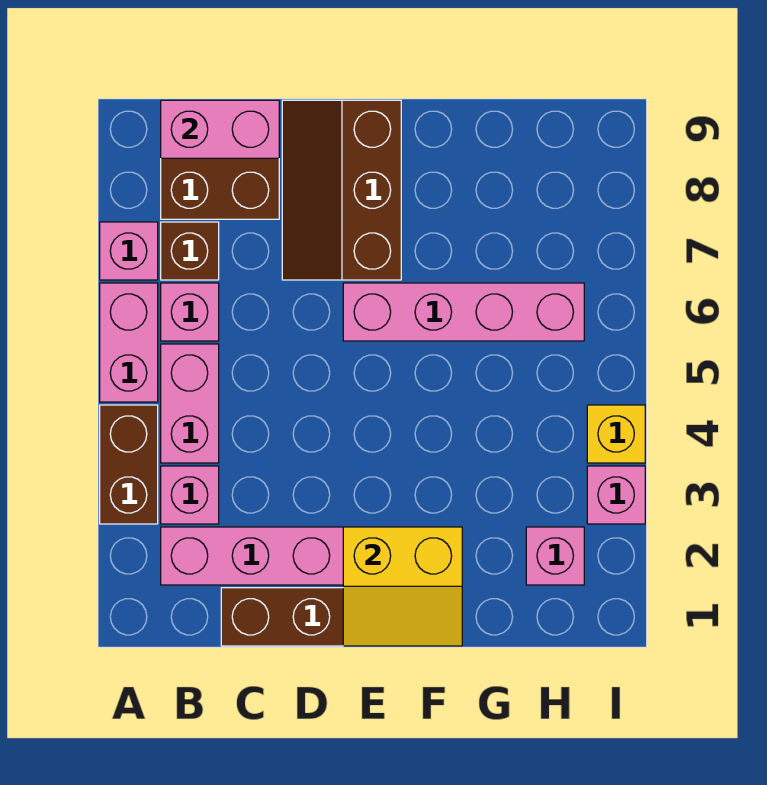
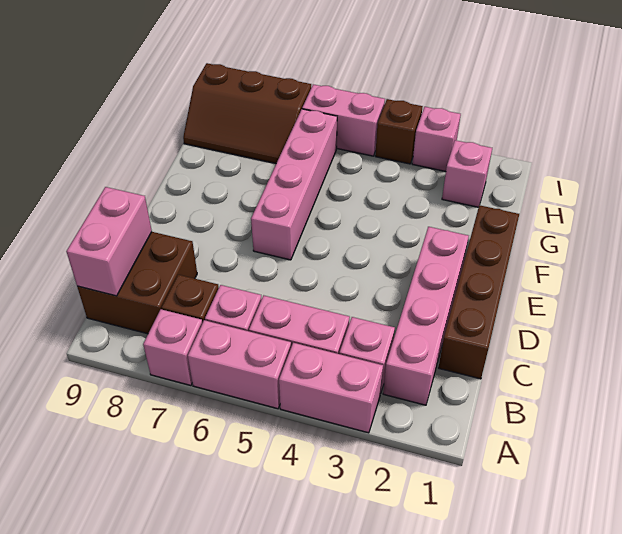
brown 1x2 brick [100,405,158,524] -> pink 1x2 brick [279,343,383,433]
brown 2x3 slope [282,100,401,280] -> brown 2x3 slope moved to [183,63,311,163]
yellow 2x2 slope [343,527,462,646] -> none
yellow 1x1 brick [587,405,645,463] -> brown 1x1 brick [375,99,423,164]
none -> pink 1x2 brick [302,84,385,156]

